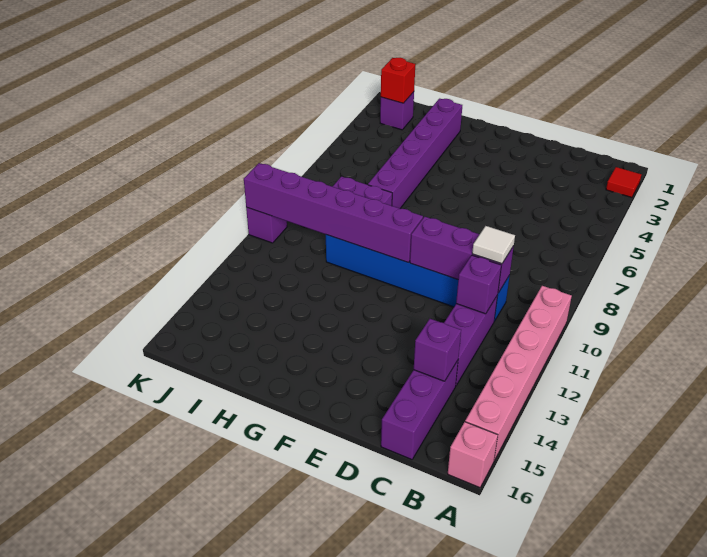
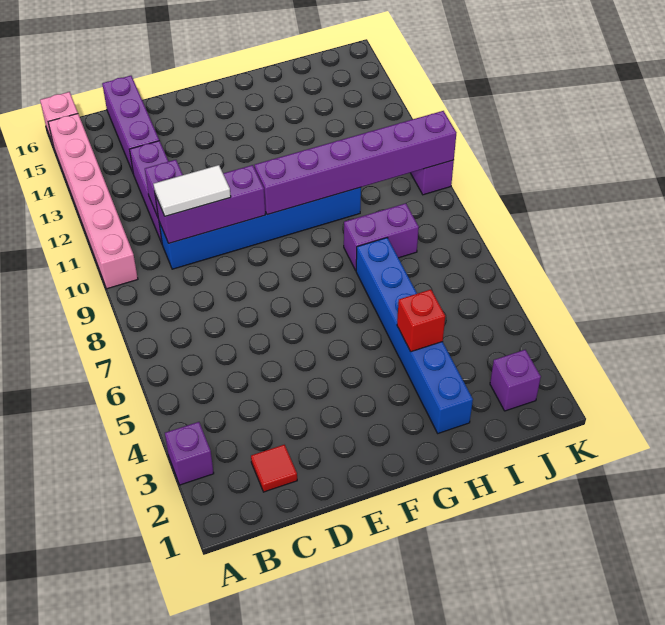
red 1x1 tile [606,167,641,197] -> red 1x1 tile moved to [251,445,297,492]
white 1x1 tile [472,226,515,264] -> white 1x2 tile [154,165,231,216]
purple 1x1 brick [414,319,461,381] -> purple 1x1 brick moved to [165,422,214,485]
purple 1x6 brick [368,99,462,208] -> blue 1x6 brick [356,238,473,433]
red 1x1 brick [381,58,415,103] -> red 1x1 brick moved to [397,290,445,352]

